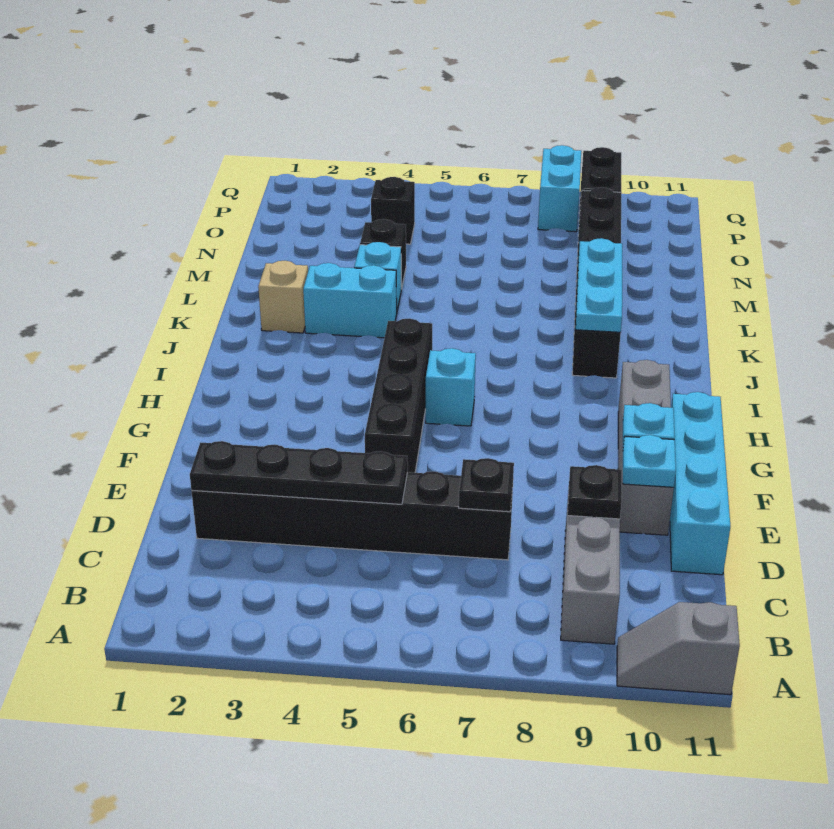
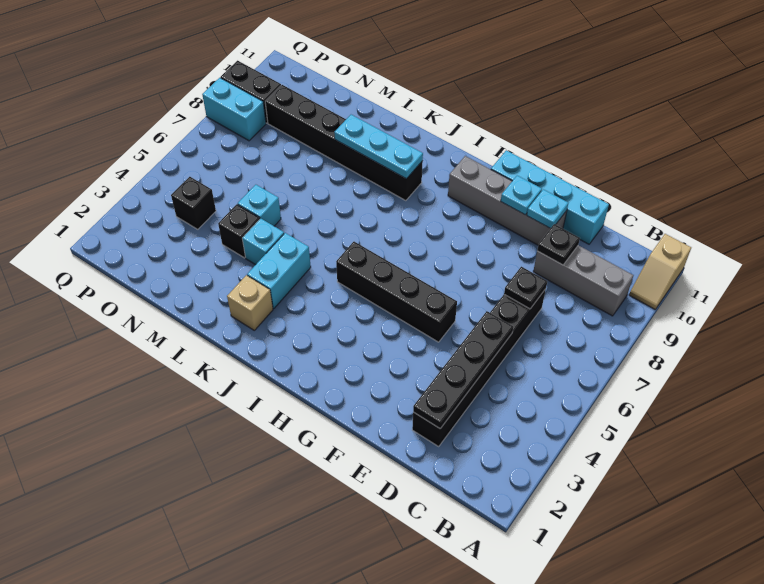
grey 1x2 slope [617,602,740,695] -> tan 1x2 slope [629,234,691,309]
cyan 1x1 brick [426,348,476,426] -> cyan 1x1 brick moved to [238,185,281,226]

